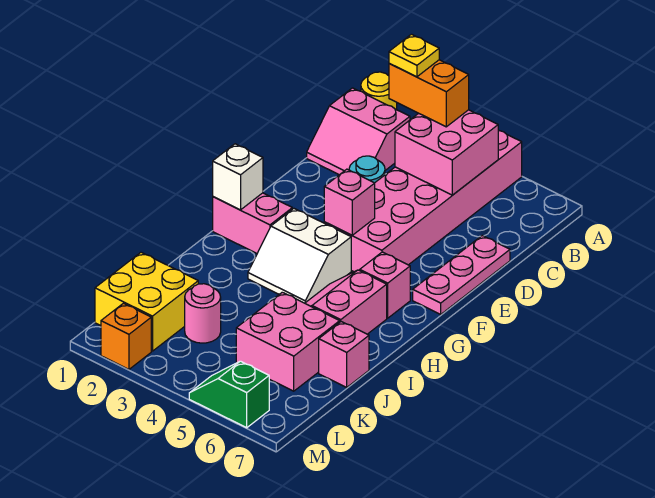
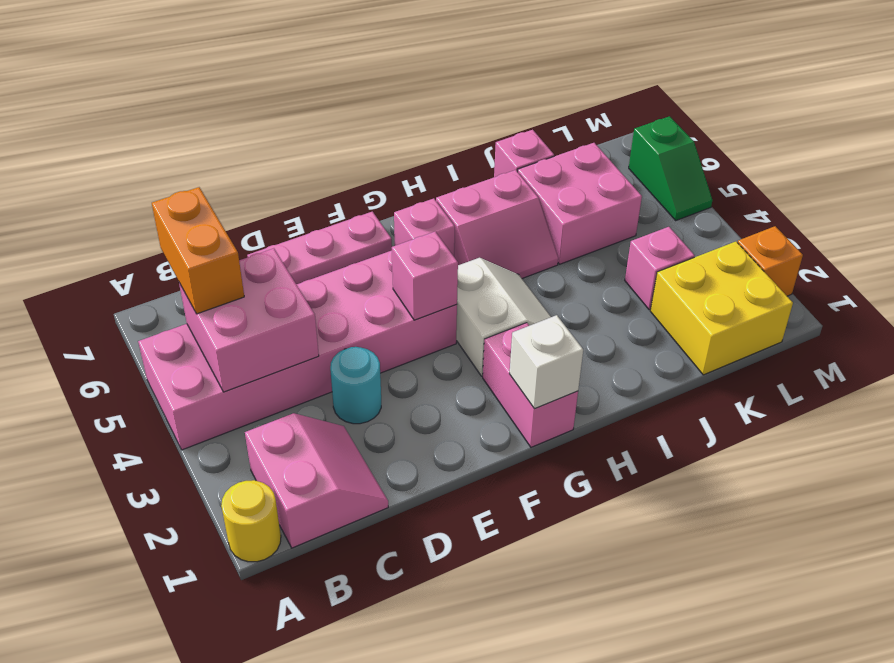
orange 1x2 brick [389,60,469,127] -> orange 1x2 brick moved to [152,187,244,314]
yellow 1x1 plate [389,34,439,77] -> none
pink 1x1 round brick [185,284,221,343] -> pink 1x1 brick [625,227,695,310]

